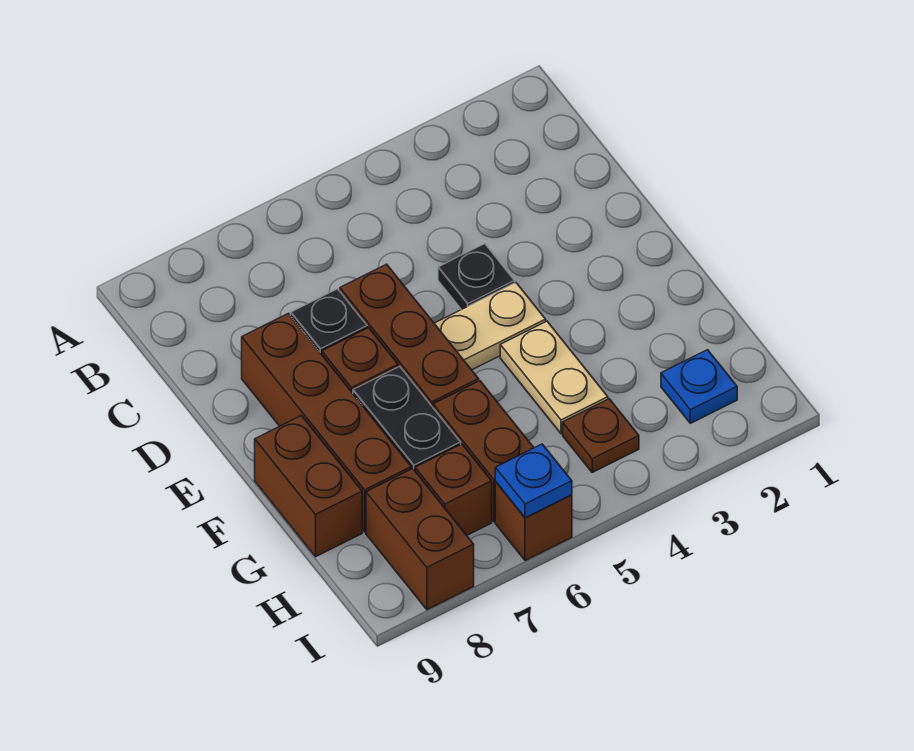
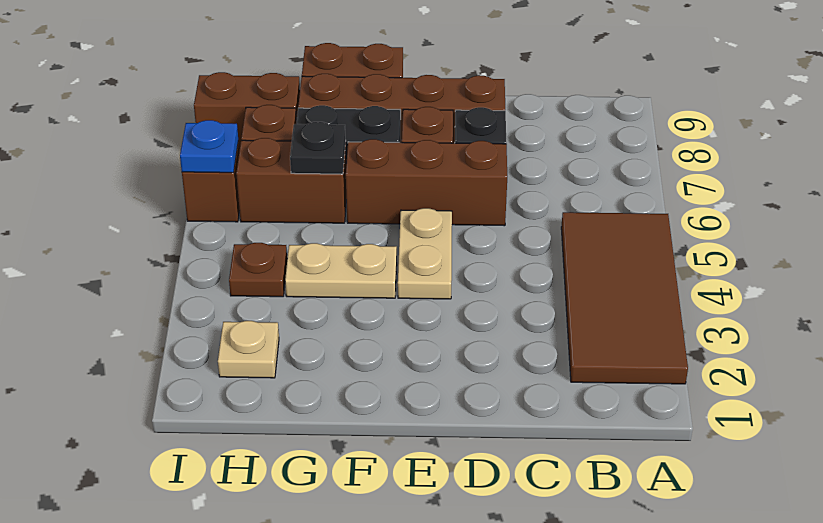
none -> brown 2x4 tile [561,212,688,384]
black 1x1 plate [438,244,515,310] -> black 1x1 plate moved to [290,122,346,174]
blue 1x1 plate [661,350,737,423] -> tan 1x1 plate [218,321,279,378]

